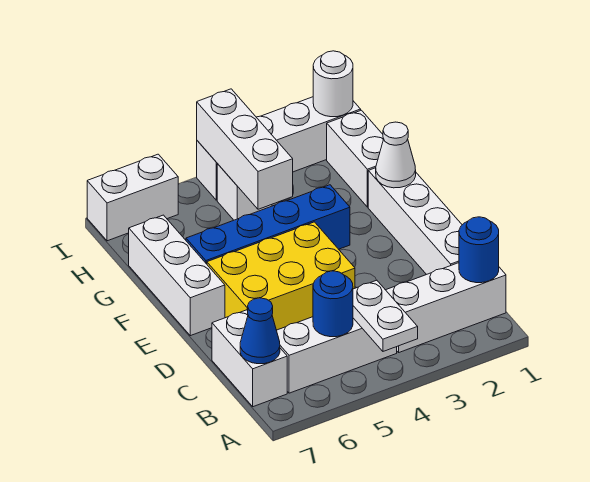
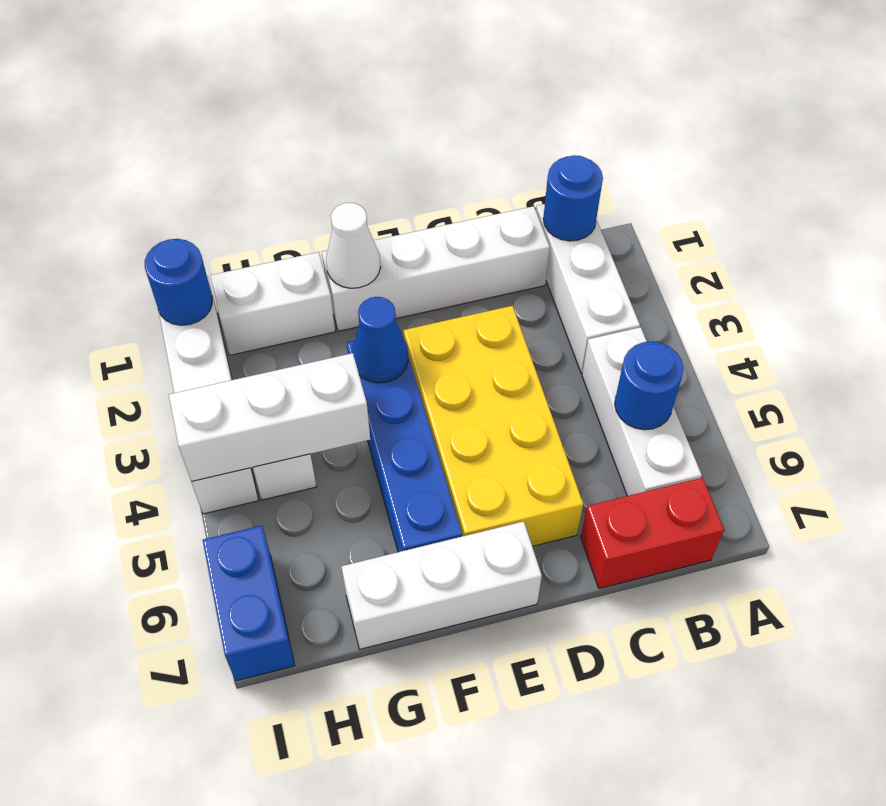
white 1x2 plate [353,280,418,351] -> none
white 1x2 brick [212,310,287,407] -> red 1x2 brick [581,478,724,589]
blue 1x1 cone [240,298,280,364] -> blue 1x1 cone moved to [352,297,408,383]
yellow 2x3 brick [207,222,355,330] -> yellow 2x4 brick [404,306,583,546]
white 1x1 round brick [313,51,353,117] -> blue 1x1 round brick [145,239,212,325]
white 1x2 brick [87,154,178,241] -> blue 1x2 brick [203,526,295,681]

